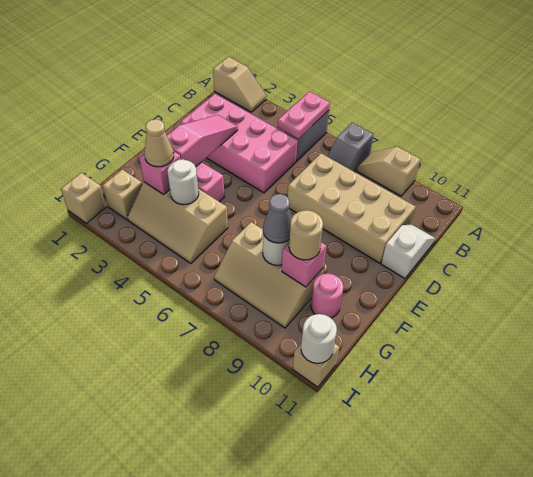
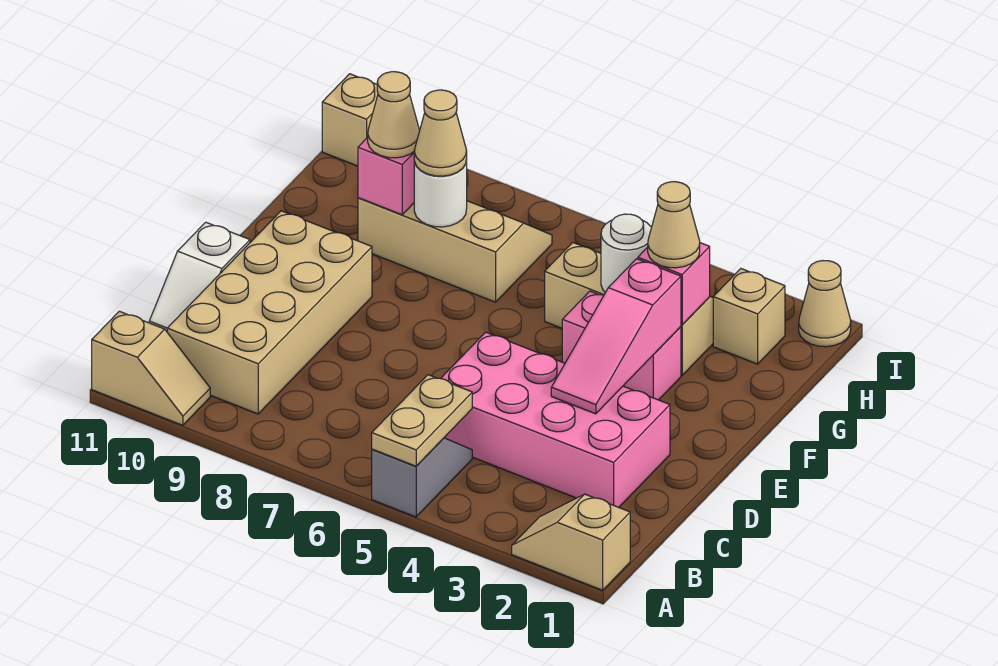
pink 1x2 plate [278,92,330,139] -> tan 1x2 plate [372,375,472,466]
grey 1x2 slope [327,123,374,172] -> none
tan 1x2 slope [357,147,420,196] -> tan 1x2 slope moved to [92,311,210,425]
tan 2x4 brick [288,153,416,263] -> tan 2x4 brick turned to [167,211,372,414]
grey 1x1 cone [263,194,292,243] -> tan 1x1 cone [414,90,467,176]
tan 1x1 round brick [289,210,323,260] -> tan 1x1 cone [368,72,420,158]
pink 1x1 round brick [311,273,344,318] -> none
tan 1x1 brick [61,173,106,223] -> tan 1x1 cone [799,261,851,347]
white 1x1 round brick [301,314,337,363] -> none

